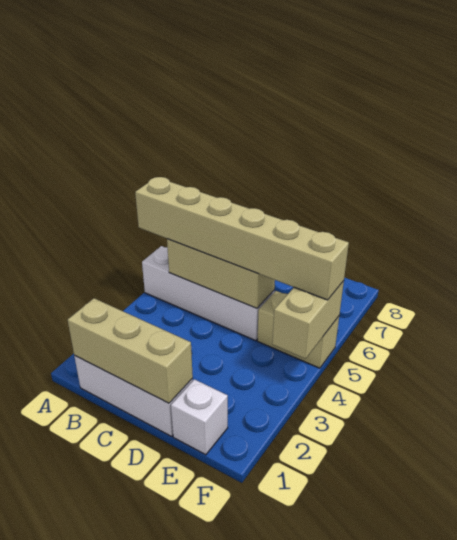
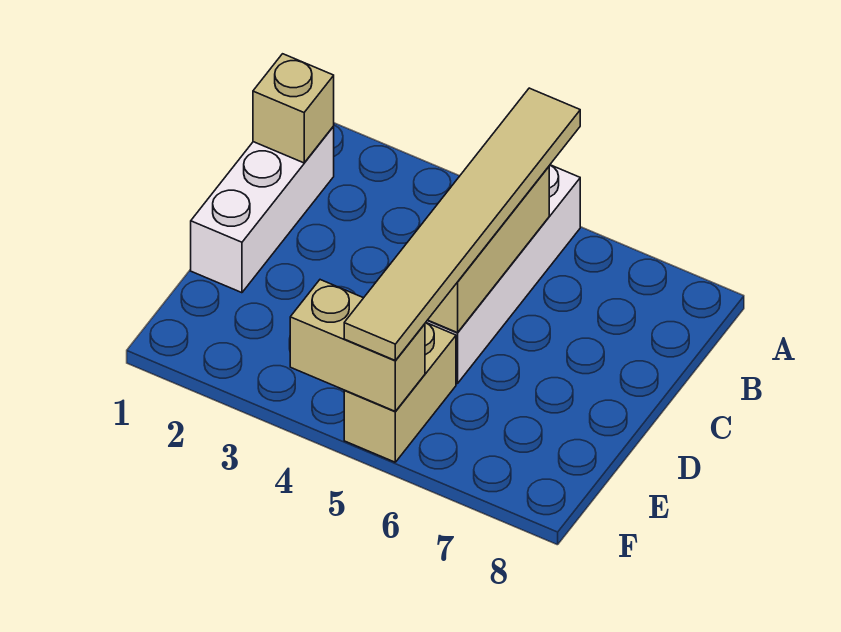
tan 1x6 brick [135,177,349,300] -> tan 1x6 tile [344,88,580,361]
tan 1x3 brick [68,298,193,403] -> tan 1x1 brick [253,54,334,163]
white 1x1 brick [171,379,228,455] -> none

